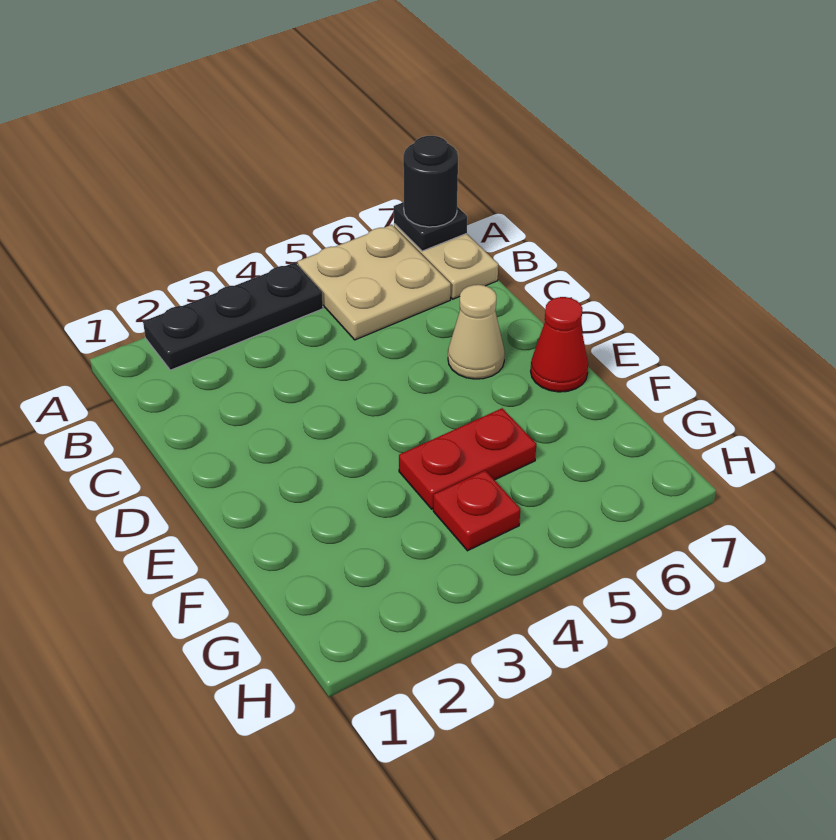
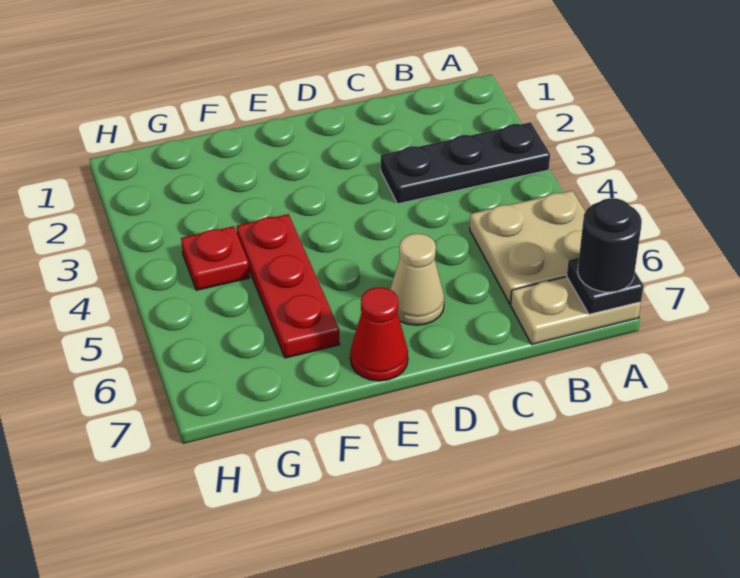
black 1x3 plate [143,262,323,370] -> black 1x3 plate turned to [381,122,550,204]
red 1x2 plate [399,408,536,509] -> red 1x3 plate [237,214,340,358]

